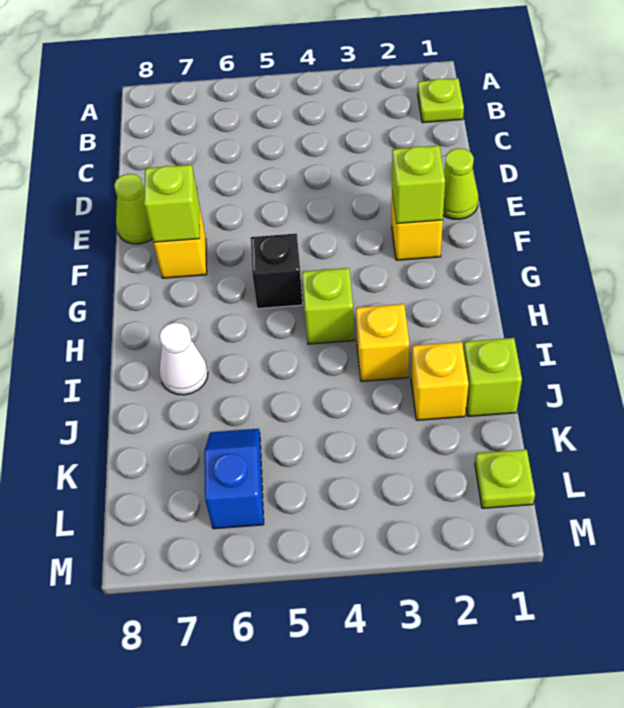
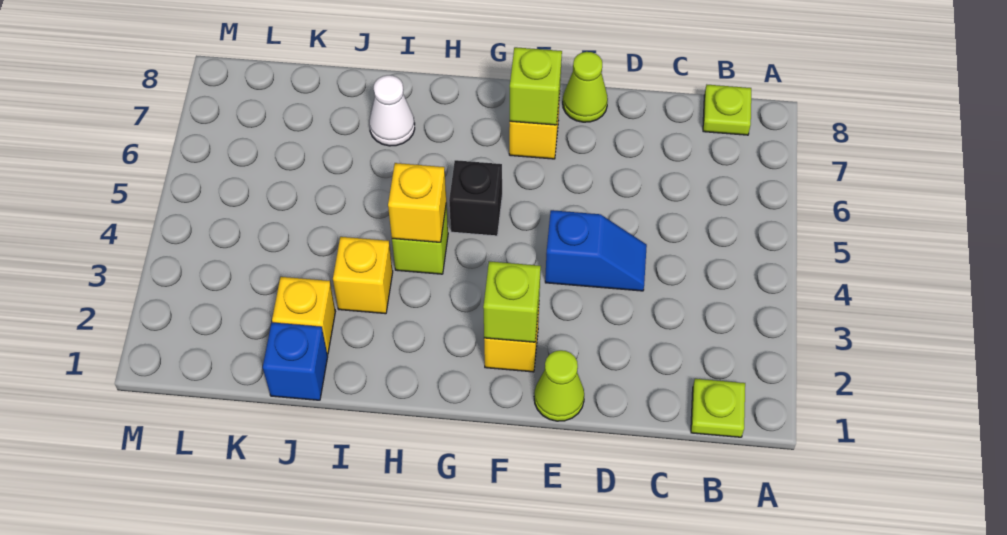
none -> yellow 1x1 brick [388,163,446,242]
lime 1x1 brick [464,338,522,416] -> blue 1x1 brick [263,322,328,400]
blue 1x2 slope [204,429,264,529] -> blue 1x2 slope moved to [545,210,647,291]
lime 1x1 plate [475,450,535,508] -> lime 1x1 plate moved to [703,85,751,135]

